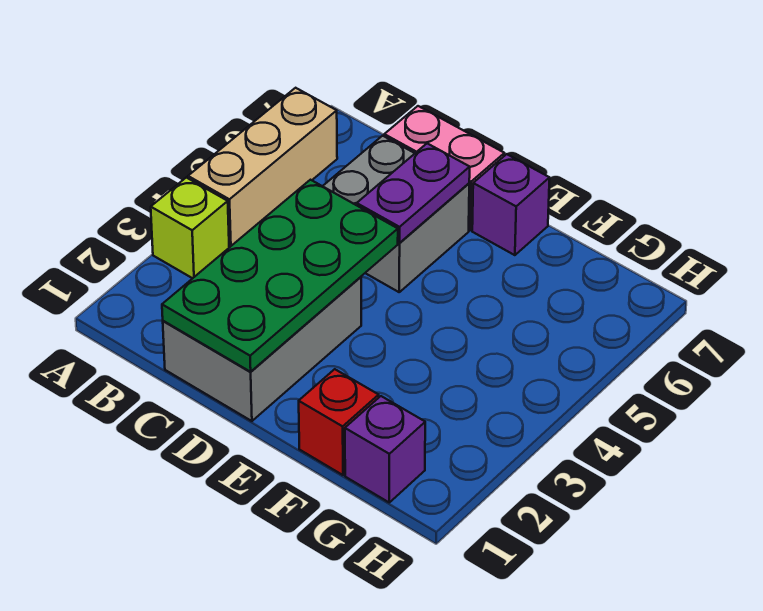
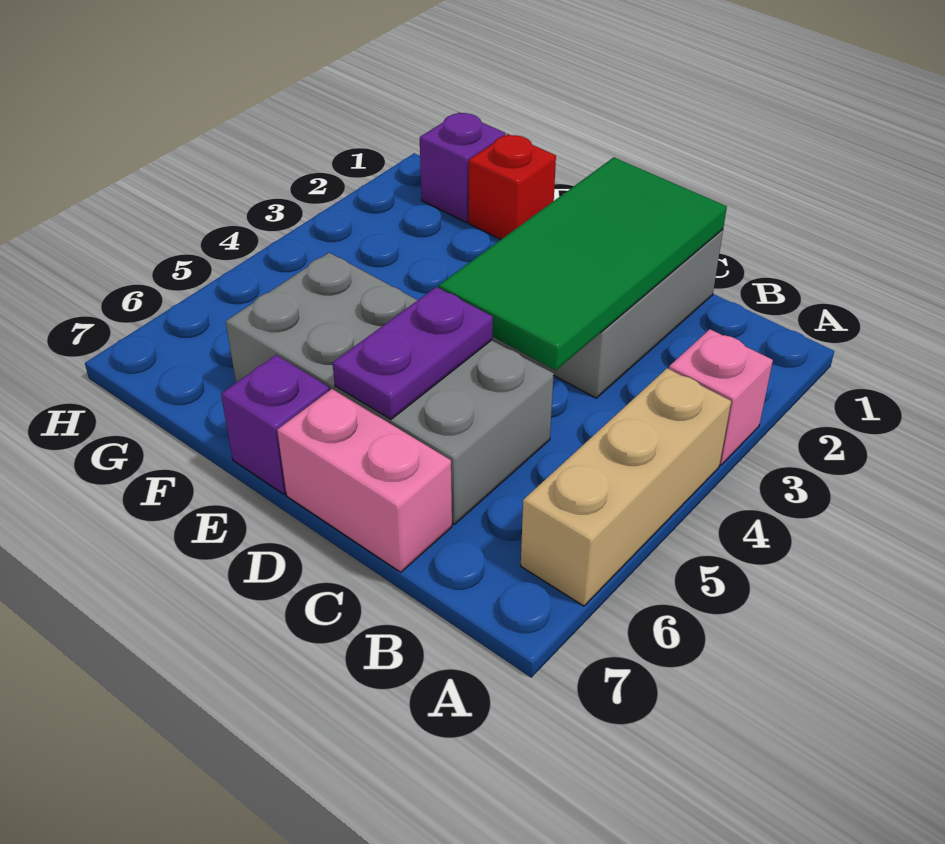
lime 1x1 brick [151,178,229,278] -> pink 1x1 brick [669,329,773,465]
green 2x4 plate [162,180,398,372] -> green 2x4 tile [439,157,727,370]
grey 2x2 brick [323,136,469,292] -> grey 2x4 brick [226,253,554,524]

